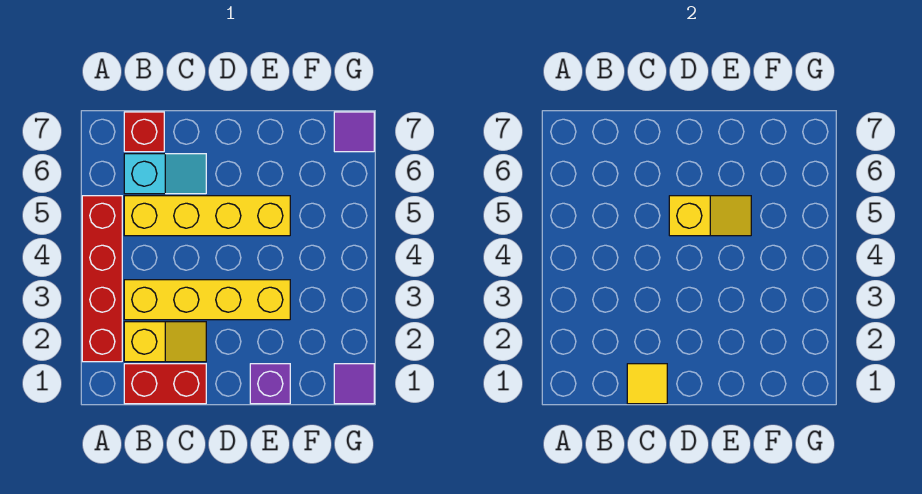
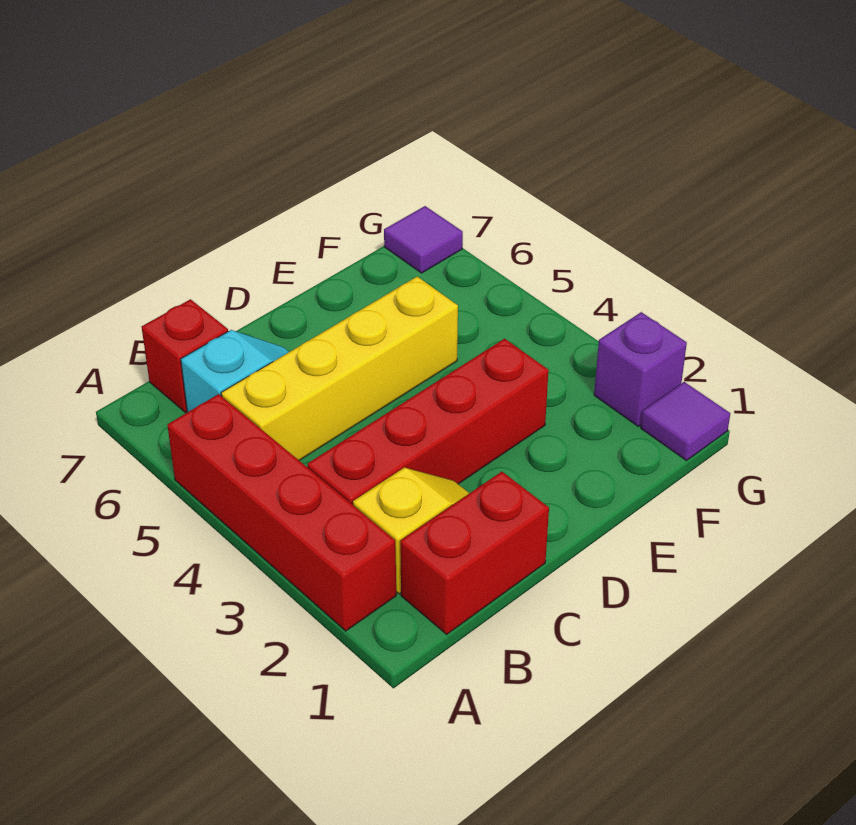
yellow 1x4 brick [124,280,290,320] -> red 1x4 brick [307,339,549,505]
yellow 1x1 tile [627,364,667,404] -> none
yellow 1x2 slope [669,196,751,236] -> none
purple 1x1 brick [250,364,290,404] -> purple 1x1 brick moved to [594,312,687,426]

